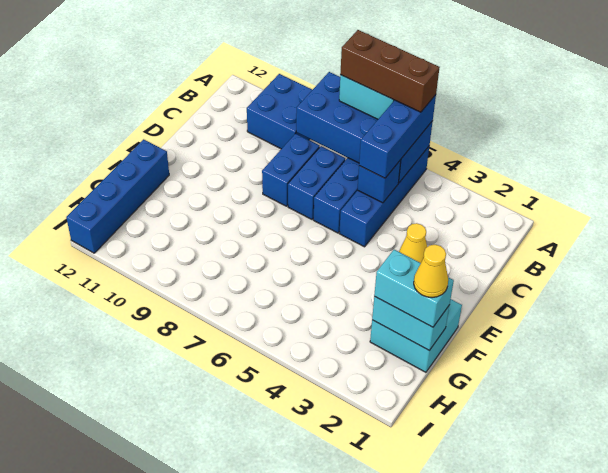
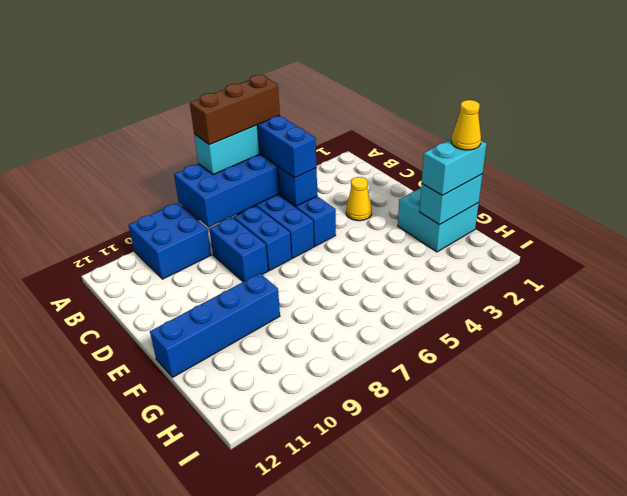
blue 1x4 brick [66,139,169,253] -> blue 1x4 brick turned to [150,273,280,377]

